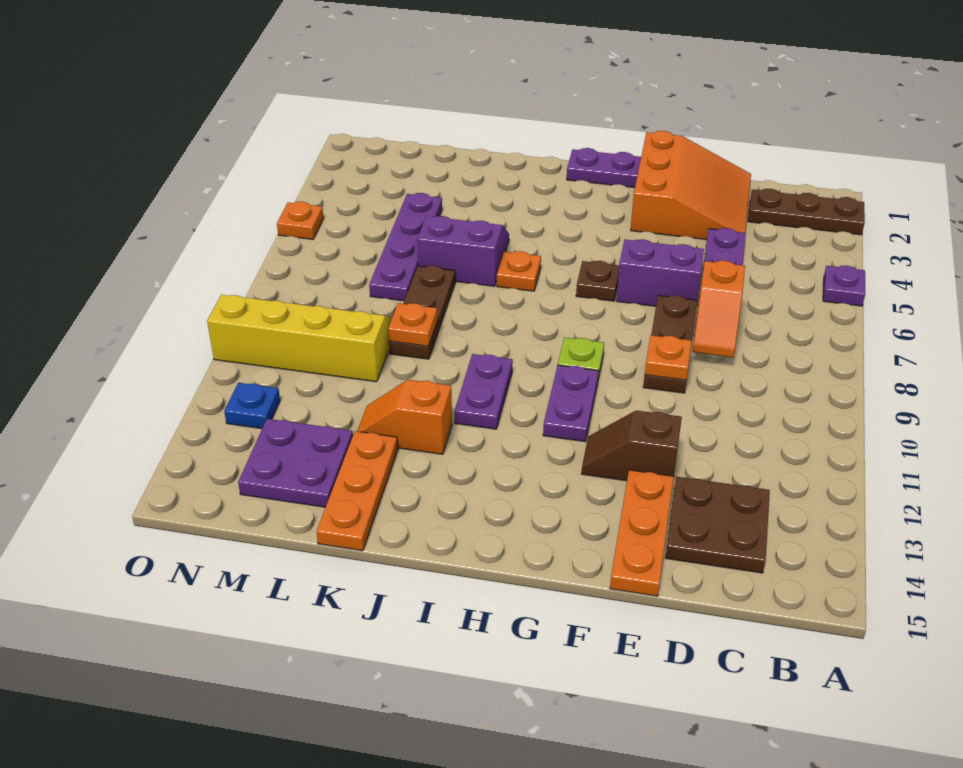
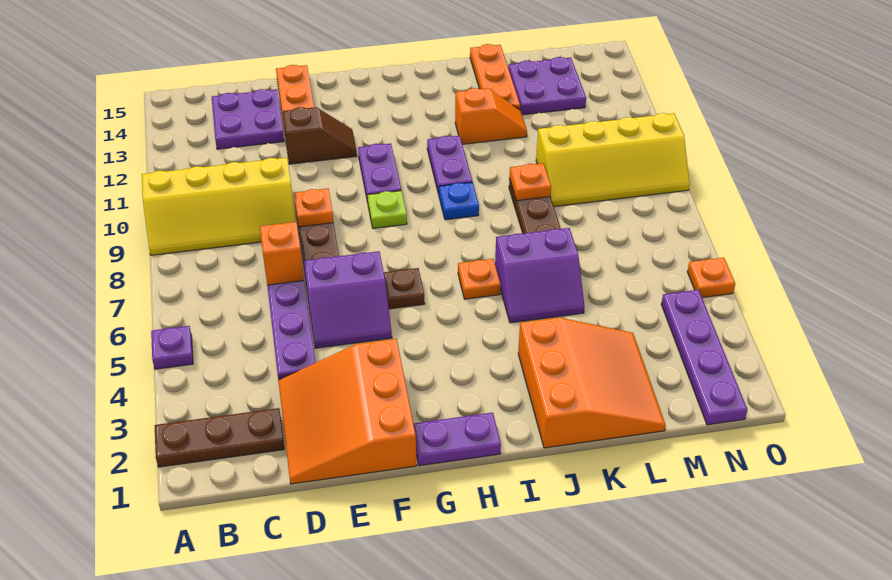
none -> yellow 2x4 slope [142,158,296,255]
brown 2x2 plate [665,477,770,573] -> purple 2x2 plate [212,89,284,149]
none -> orange 3x3 slope [518,317,666,448]
purple 1x4 plate [369,193,442,301] -> purple 1x4 plate moved to [661,290,747,425]
blue 1x1 plate [224,383,280,429] -> blue 1x1 plate moved to [439,182,479,220]

